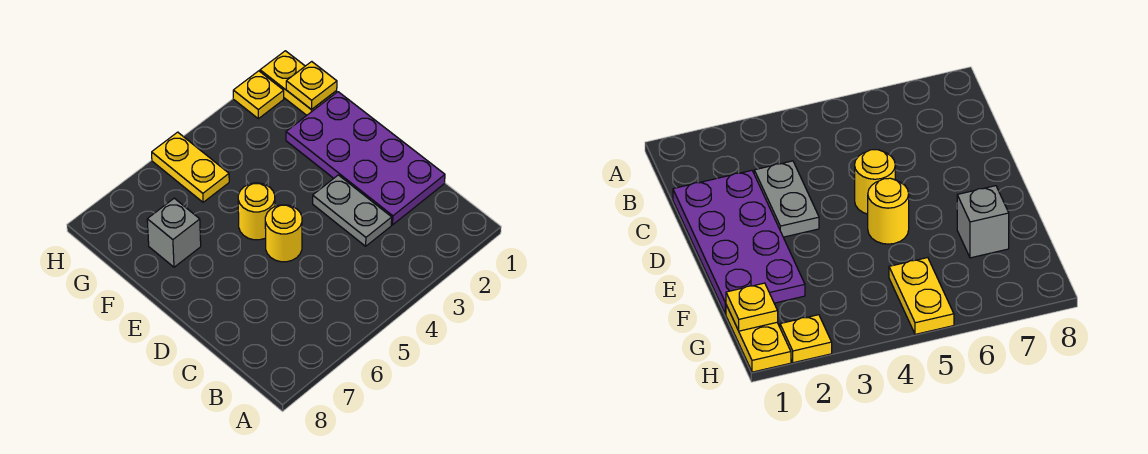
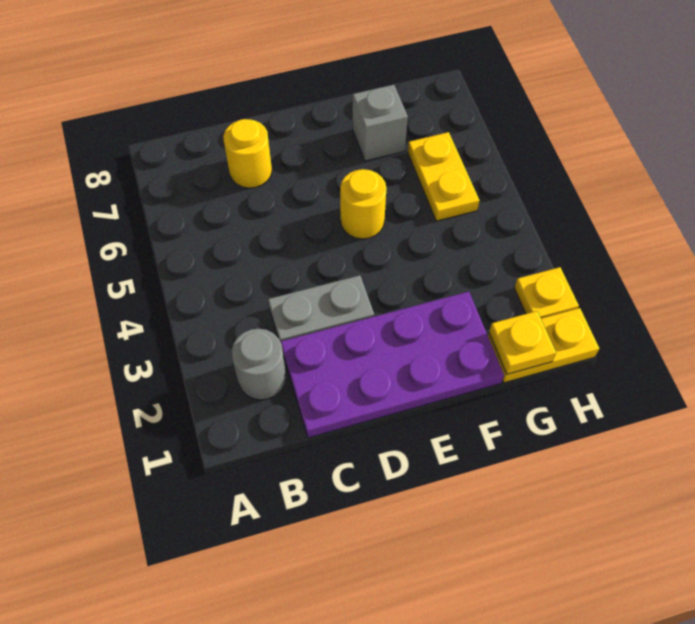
none -> grey 1x1 round brick [232,329,286,400]
yellow 1x1 round brick [265,205,302,262] -> yellow 1x1 round brick moved to [223,119,272,188]
yellow 1x2 plate [152,132,229,202] -> yellow 1x2 plate turned to [408,132,480,221]

